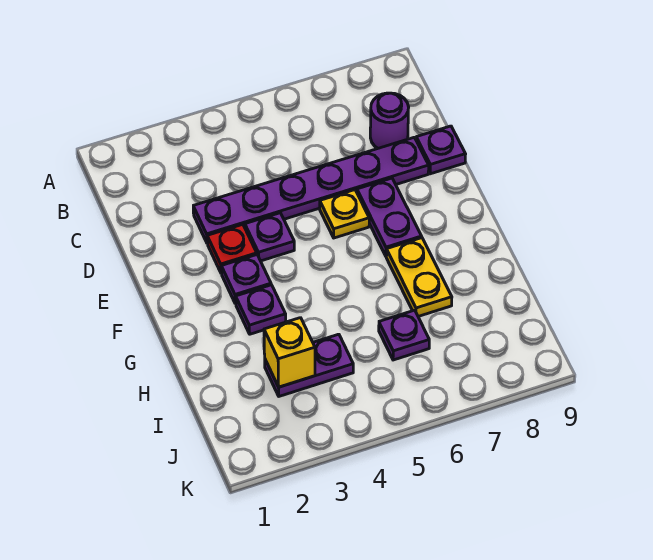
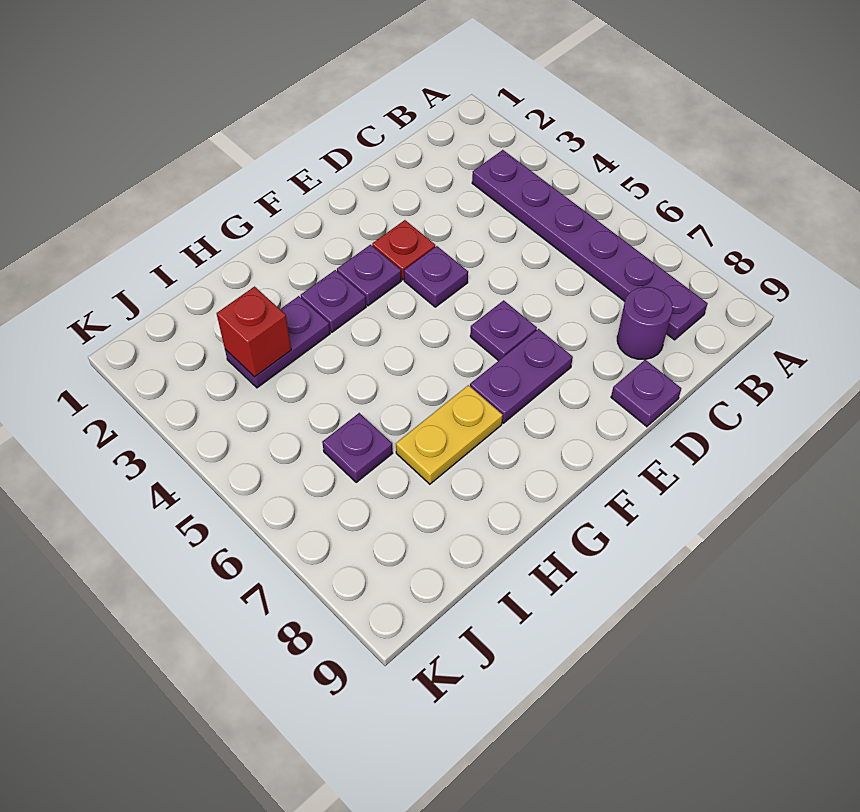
purple 1x6 plate [193,138,429,243] -> purple 1x6 plate moved to [472,150,708,340]
yellow 1x1 plate [320,190,369,238] -> purple 1x1 plate [470,300,537,361]
purple 1x2 plate [265,334,353,396] -> purple 1x2 plate turned to [225,296,330,388]
yellow 1x1 brick [264,318,315,387] -> red 1x1 brick [217,287,291,377]

